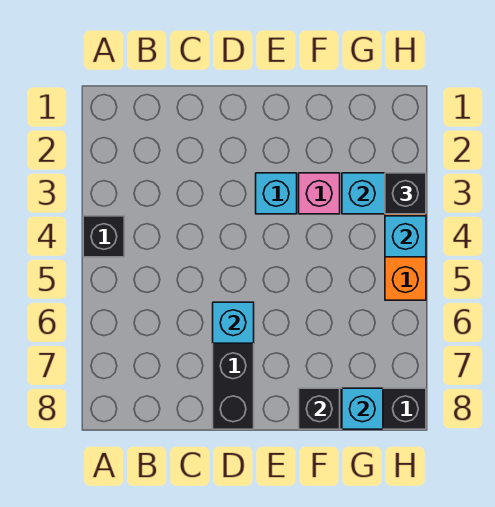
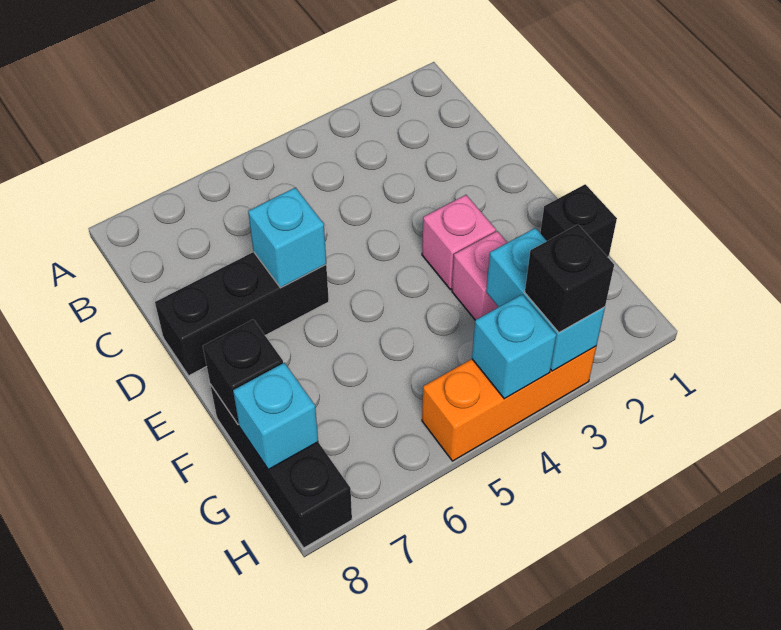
black 1x1 brick [83,216,124,257] -> black 1x1 brick moved to [540,184,617,257]
cyan 1x1 brick [256,173,297,214] -> pink 1x1 brick [422,195,496,290]

